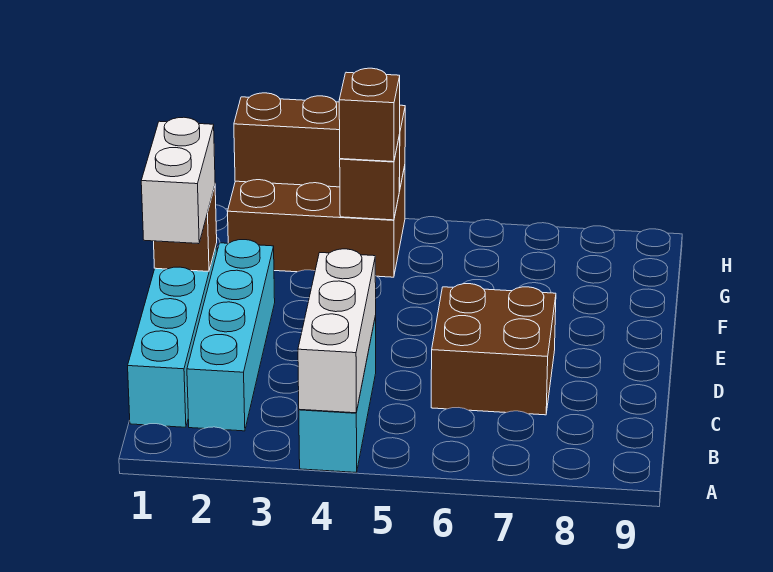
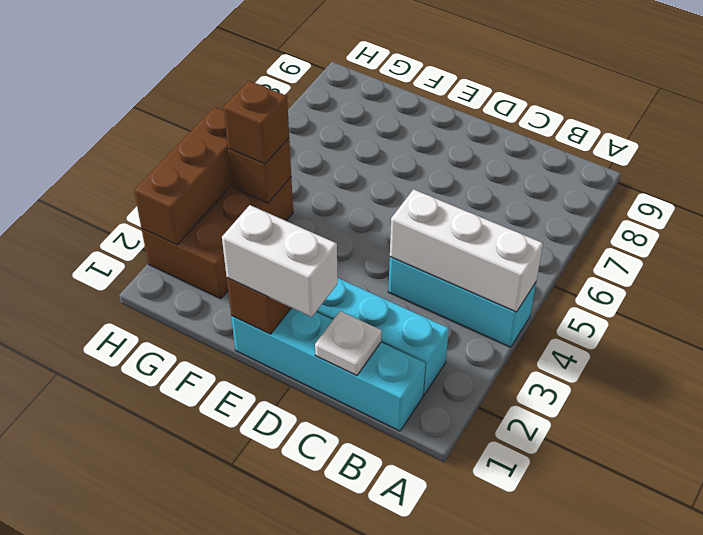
none -> white 1x1 plate [315,311,382,376]
brown 2x2 brick [431,284,556,415] -> none

